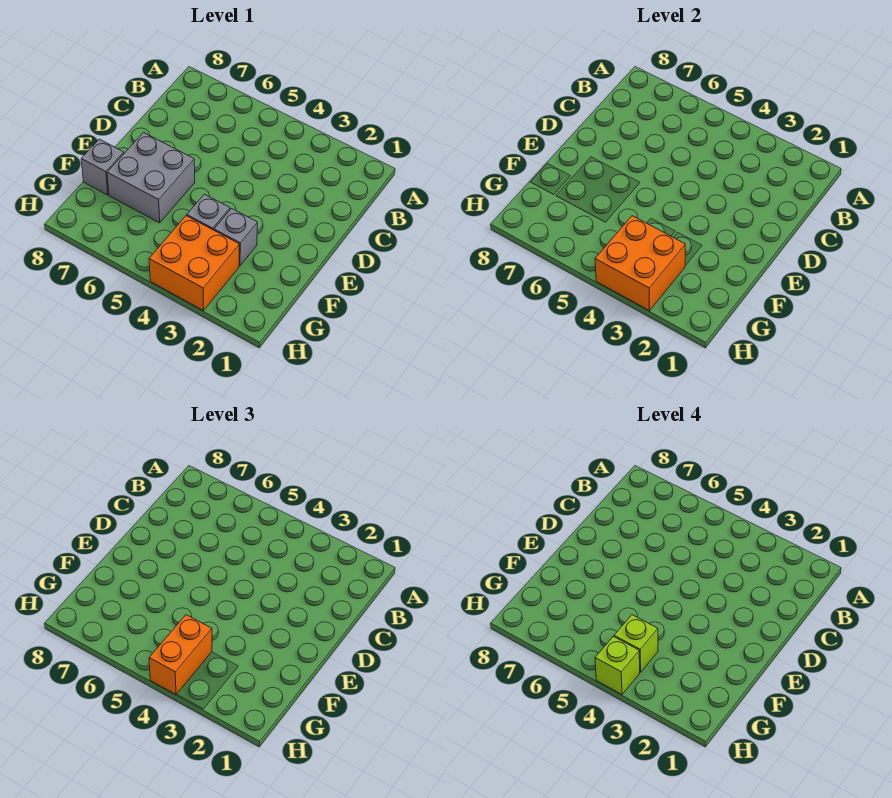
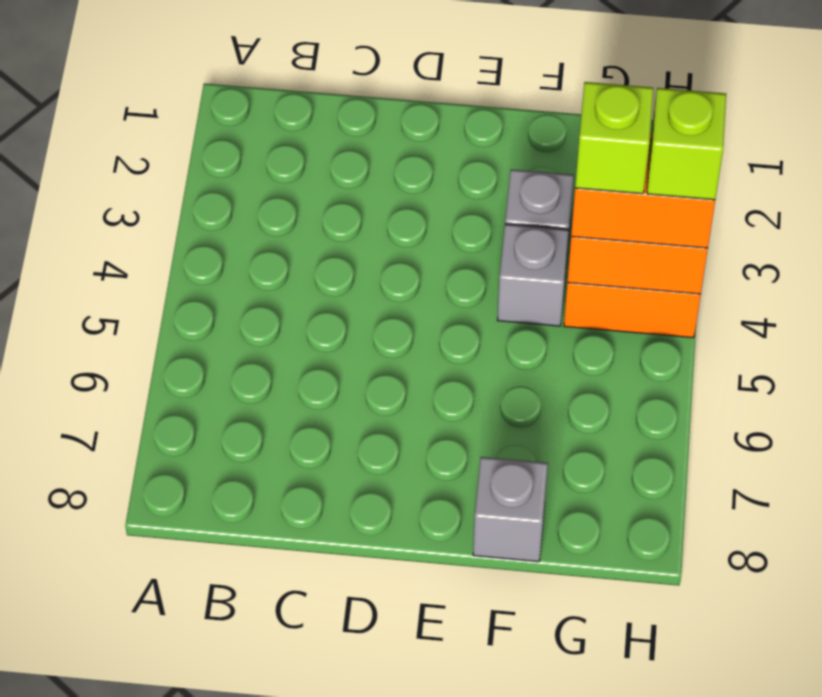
grey 2x2 brick [107,133,195,223] -> none

